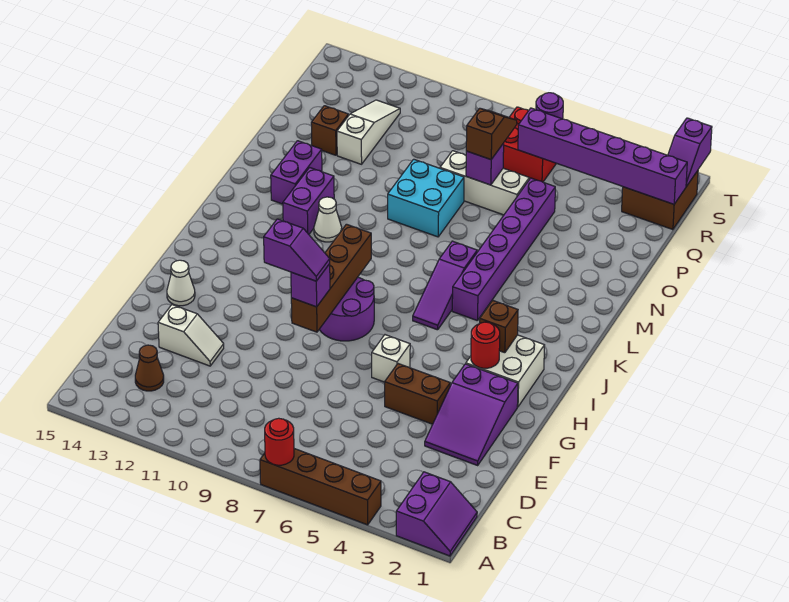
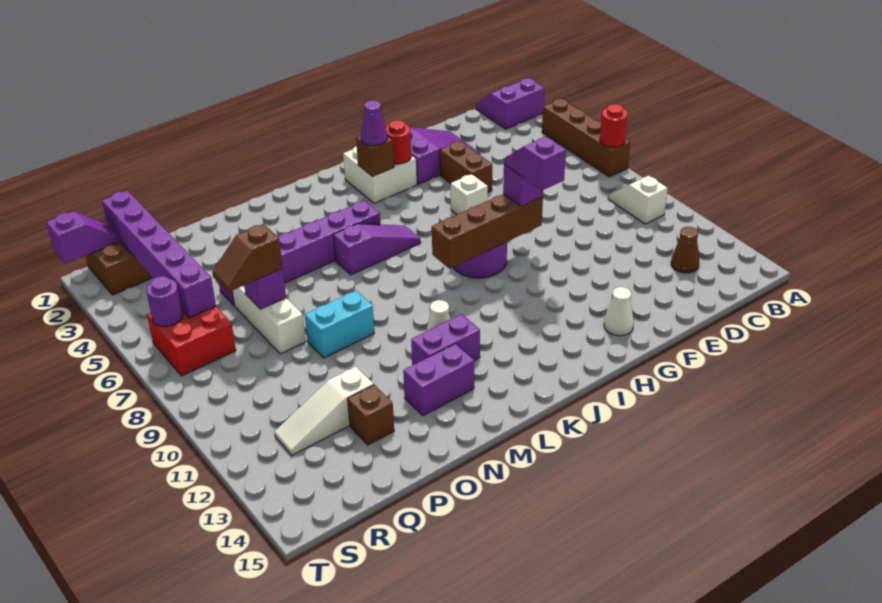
white 1x2 slope [158,305,224,366] -> white 1x2 slope moved to [608,176,668,224]
none -> purple 1x1 cone [361,100,388,146]
cyan 2x2 brick [388,159,464,237] -> cyan 1x2 brick [305,291,374,358]

